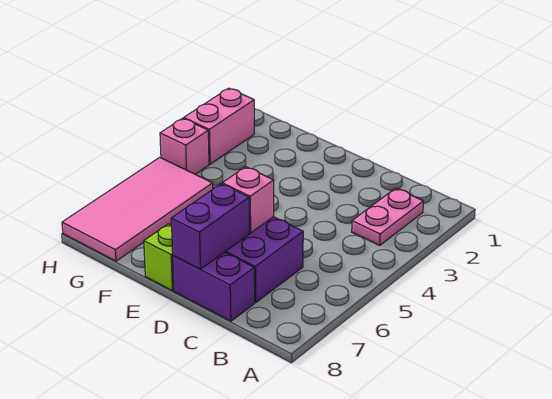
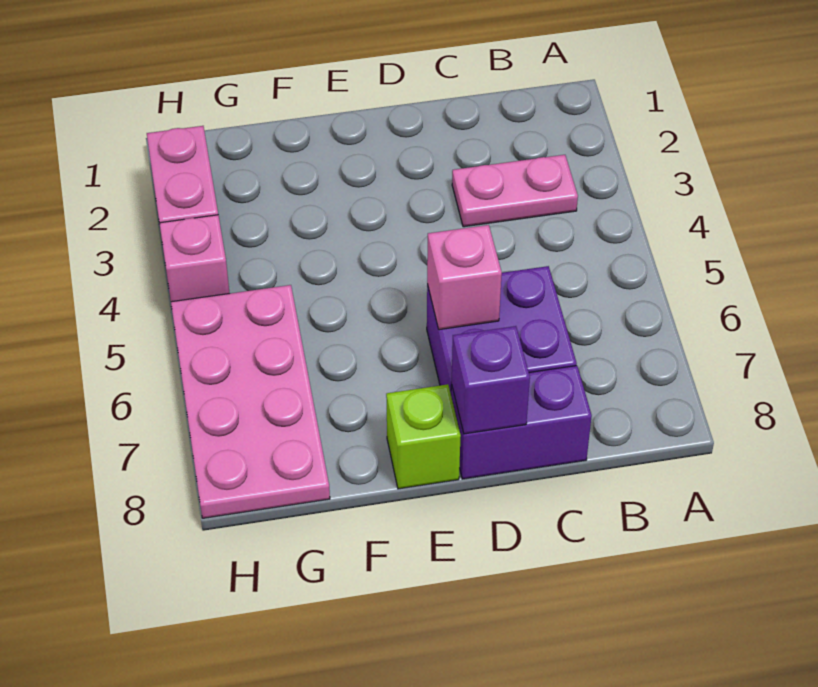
pink 1x2 plate [352,188,423,245] -> pink 1x2 plate turned to [452,155,578,227]
purple 1x2 brick [171,184,249,269] -> purple 1x1 brick [452,326,530,434]
pink 2x4 tile [62,157,213,261] -> pink 2x4 plate [171,285,330,518]

